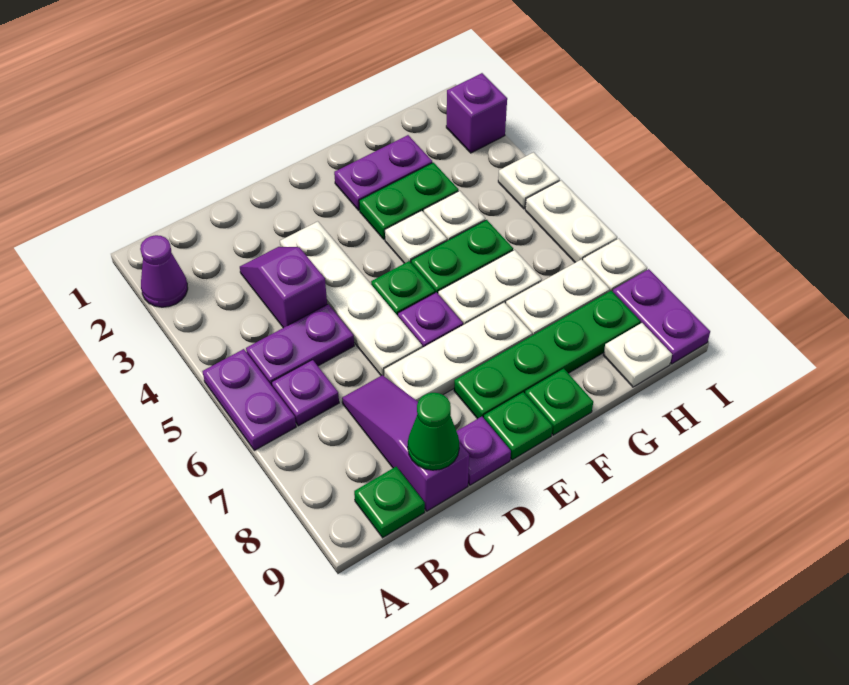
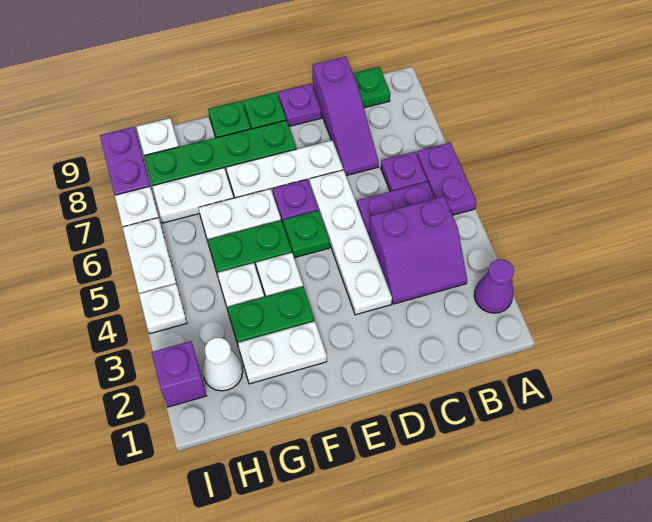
purple 1x2 slope [240,247,327,328] -> purple 2x2 slope [369,196,467,304]
green 1x1 cone [408,393,459,470] -> none
purple 1x2 plate [334,135,432,210] -> white 1x2 plate [238,321,327,384]
none -> white 1x1 cone [202,338,243,391]

